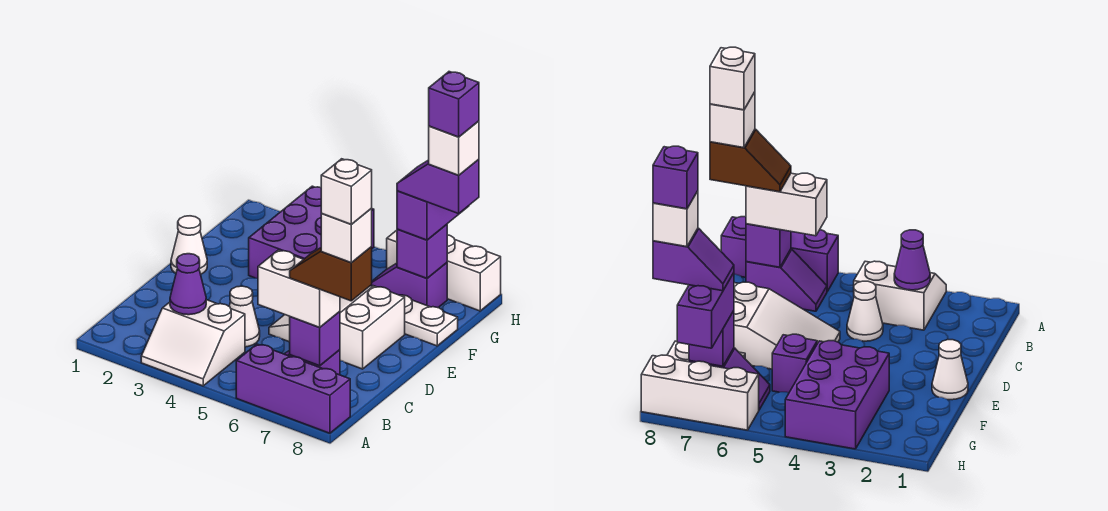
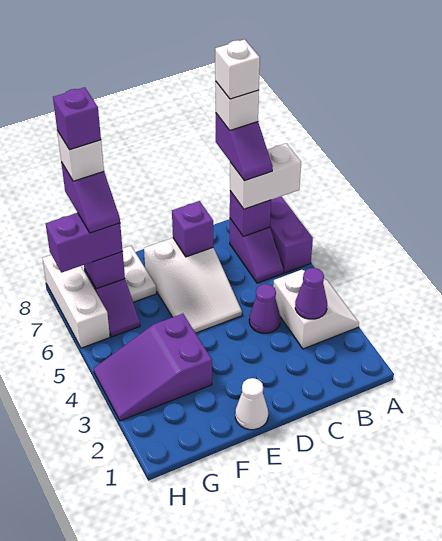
white 1x2 brick [258,250,340,327] -> white 1x2 brick turned to [230,143,301,209]
brown 1x2 slope [290,247,372,301] -> purple 1x2 slope [216,114,273,181]
white 1x1 cone [229,286,260,347] -> purple 1x1 cone [249,284,280,333]
purple 2x3 brick [249,186,374,279] -> purple 2x3 slope [94,314,212,421]
purple 1x1 brick [772,334,817,393] -> purple 1x1 brick moved to [172,201,213,257]

